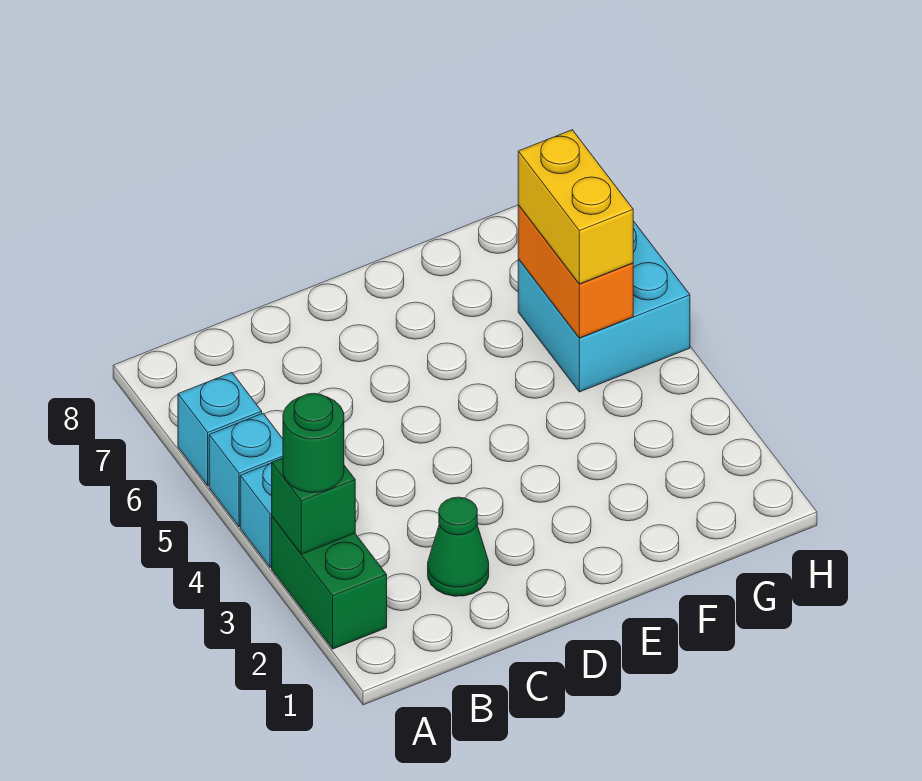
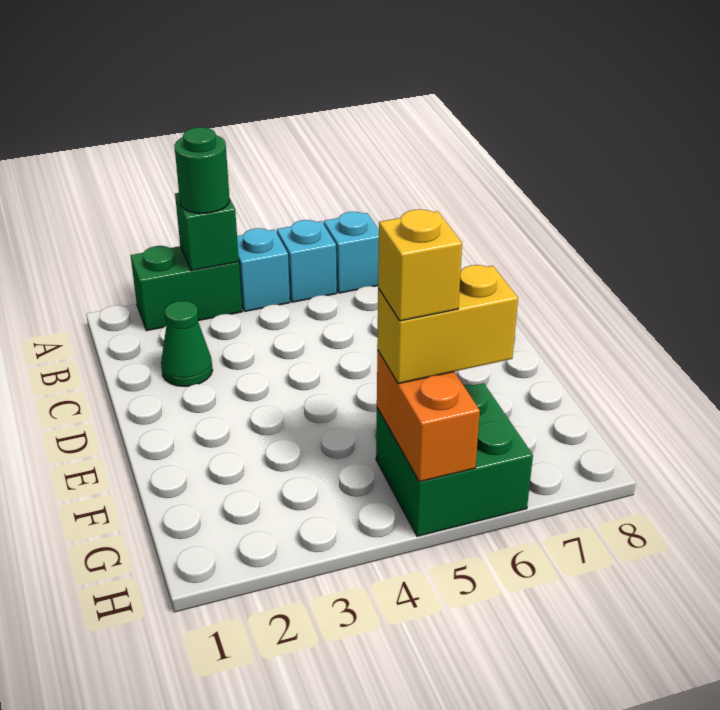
cyan 2x2 brick [518,221,690,392] -> green 2x2 brick [376,383,533,536]
orange 1x2 brick [518,205,633,338] -> orange 1x2 brick turned to [377,350,480,482]
none -> yellow 1x1 brick [378,209,462,321]

